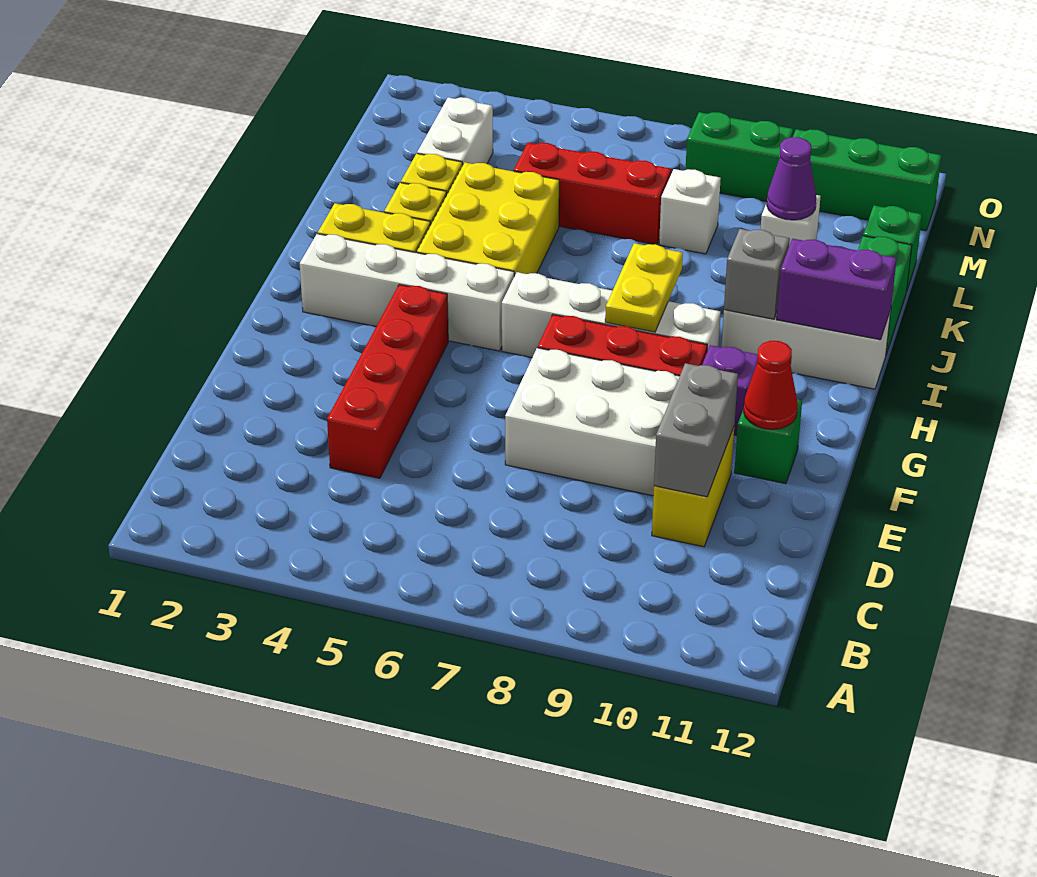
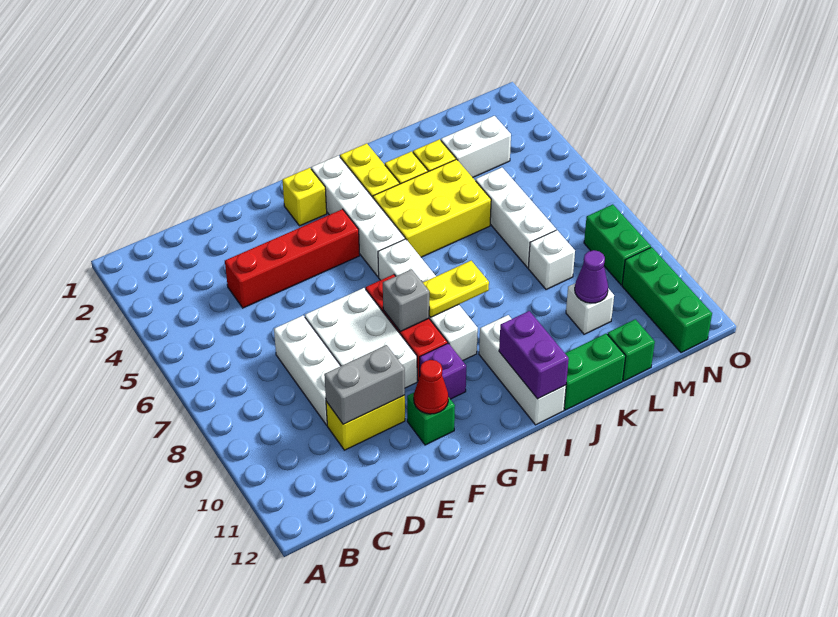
none -> white 1x3 brick [274,316,340,425]
none -> yellow 1x1 brick [282,168,327,226]
grey 1x1 brick [724,229,790,319] -> grey 1x1 brick moved to [383,269,429,331]
red 1x3 brick [514,143,671,244] -> white 1x3 brick [476,168,556,268]

